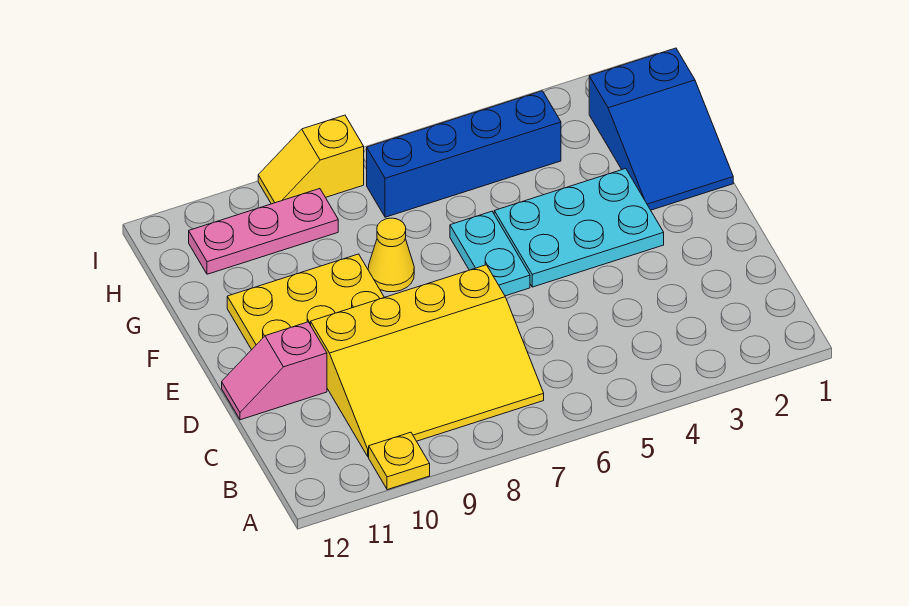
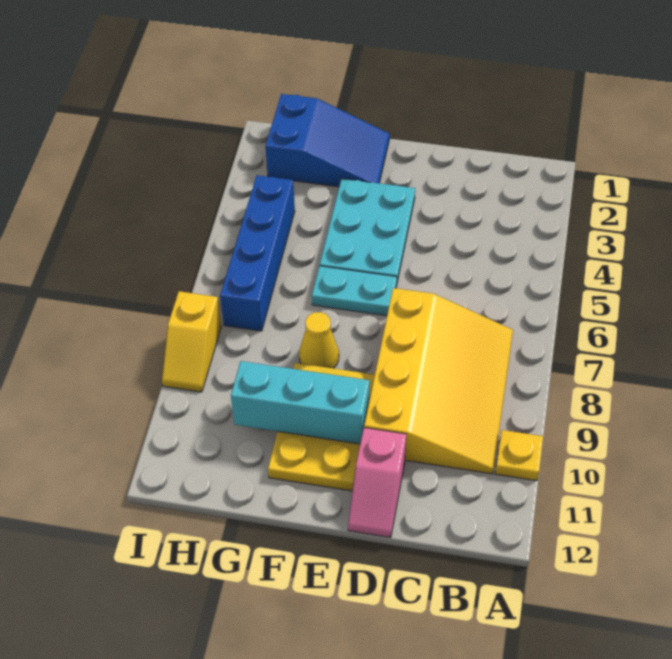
none -> cyan 1x3 brick [231,361,370,444]
pink 1x3 plate [189,189,338,274] -> none

